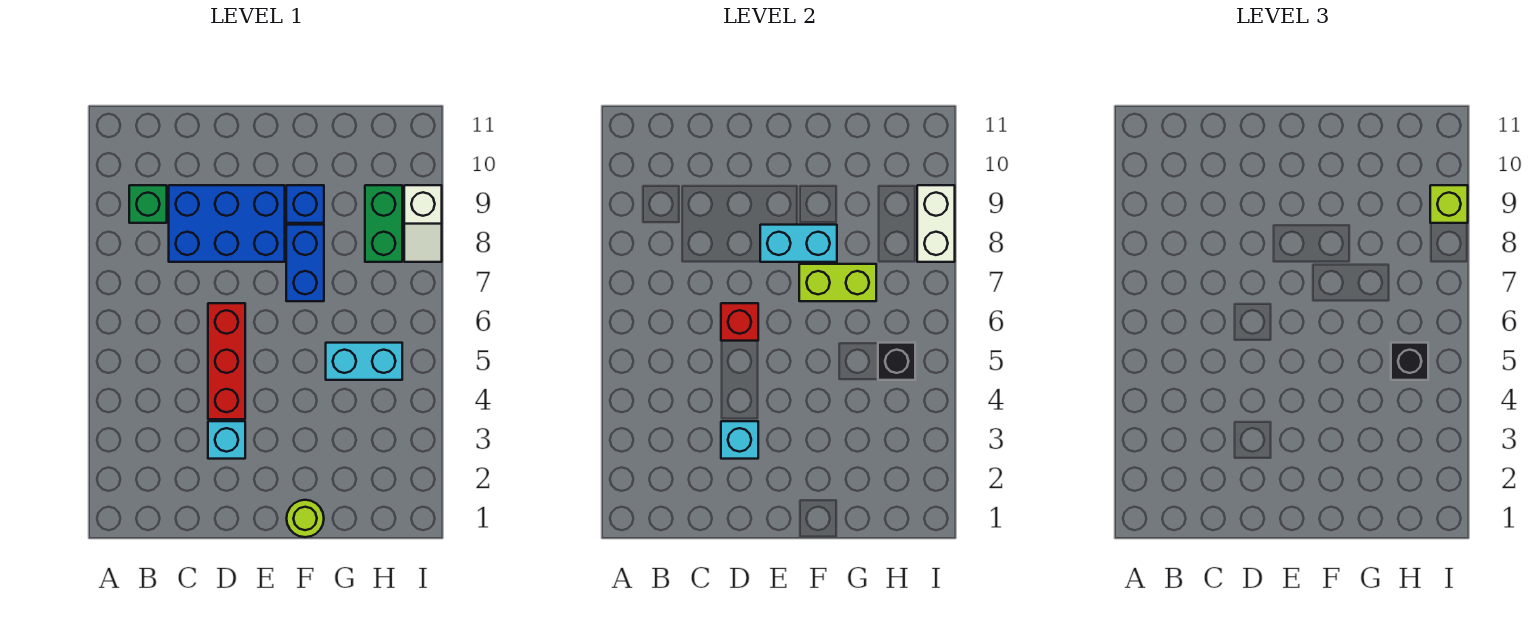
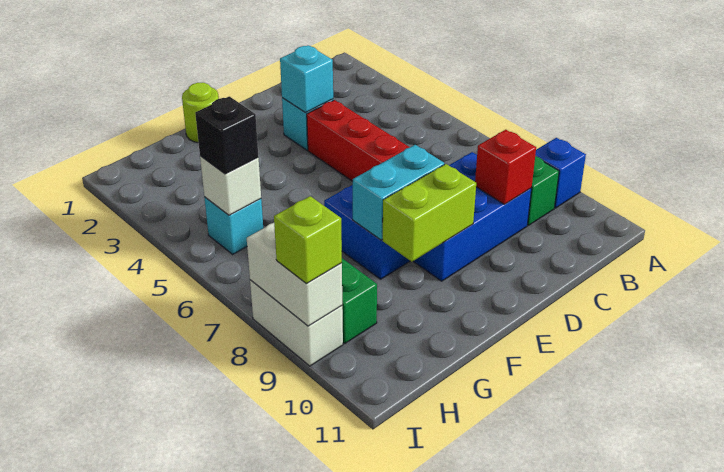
red 1x1 brick [721,303,758,341] -> red 1x1 brick moved to [475,130,536,204]
lime 1x2 brick [799,264,876,301] -> lime 1x2 brick moved to [383,164,476,262]
blue 1x1 brick [286,185,324,223] -> blue 1x1 brick moved to [535,138,586,208]
cyan 1x2 brick [326,343,402,380] -> cyan 1x1 brick [204,197,263,254]
black 1x1 brick [878,343,915,380] -> white 1x1 brick [200,156,261,215]
white 1x2 slope [404,185,442,262] -> white 1x2 brick [250,280,343,366]

